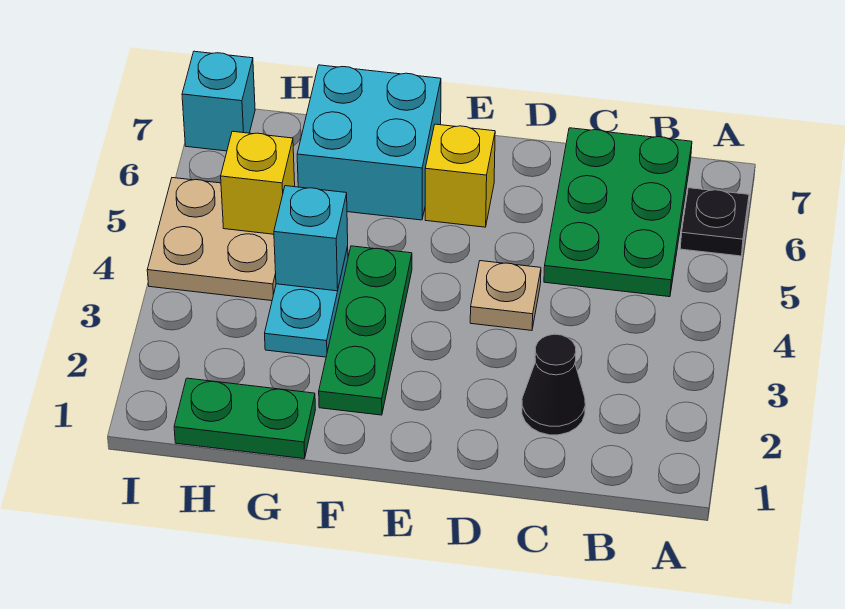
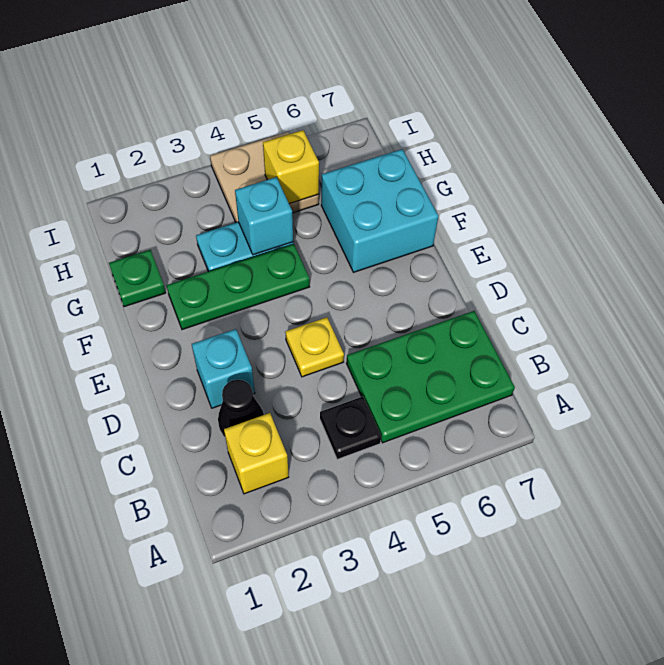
black 1x1 plate [680,188,749,256] -> black 1x1 plate moved to [320,397,381,459]
tan 1x1 plate [470,261,541,330] -> yellow 1x1 plate [285,317,344,377]
yellow 1x1 brick [425,124,495,227] -> yellow 1x1 brick moved to [224,413,289,494]
green 1x2 plate [174,378,315,459] -> green 1x1 plate [109,250,166,307]
cyan 1x1 brick [182,51,255,151] -> cyan 1x1 brick moved to [192,329,255,408]

